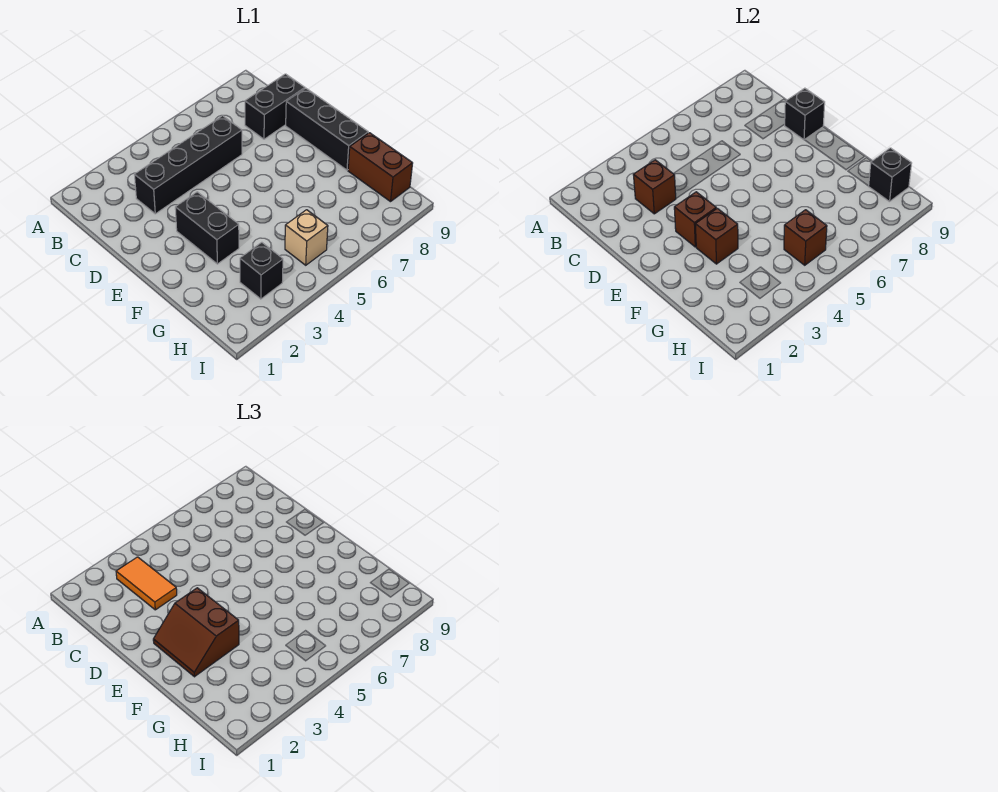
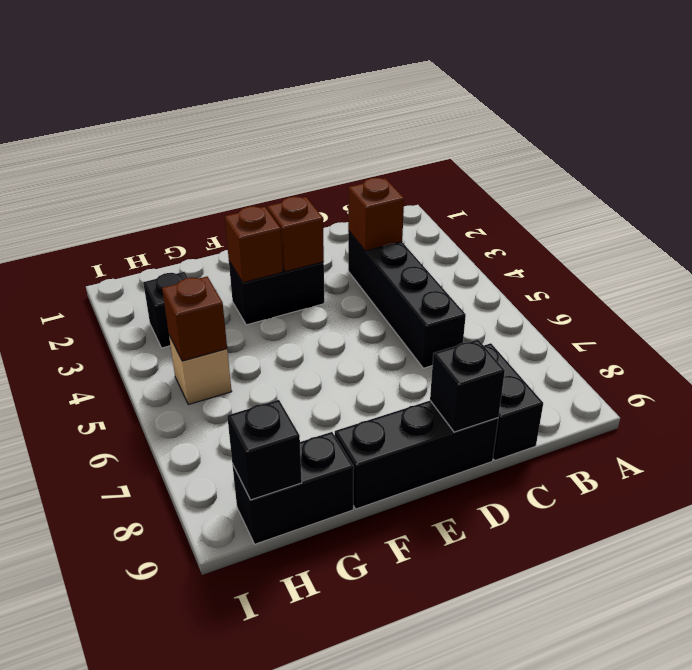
orange 1x2 tile [116,557,177,610] -> none
brown 2x2 slope [153,588,239,677] -> none
brown 1x2 brick [348,133,413,202] -> black 1x2 brick [232,432,354,544]

